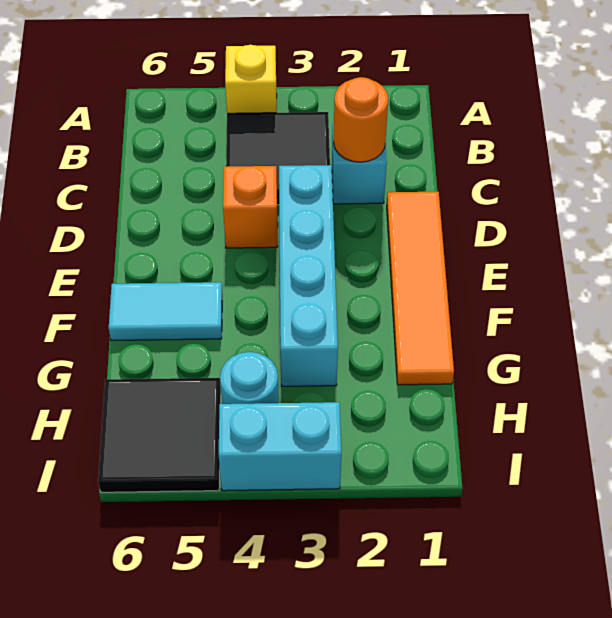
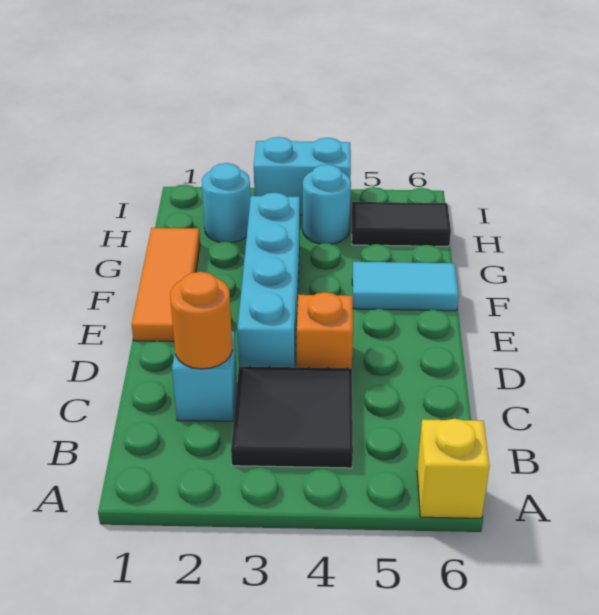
yellow 1x1 brick [225,45,277,113] -> yellow 1x1 brick moved to [417,419,490,518]
orange 1x4 tile [387,192,454,385] -> orange 1x3 tile [132,228,200,342]
none -> cyan 1x1 round brick [202,163,250,243]
black 2x2 tile [98,378,221,492] -> black 1x2 tile [352,202,451,246]

